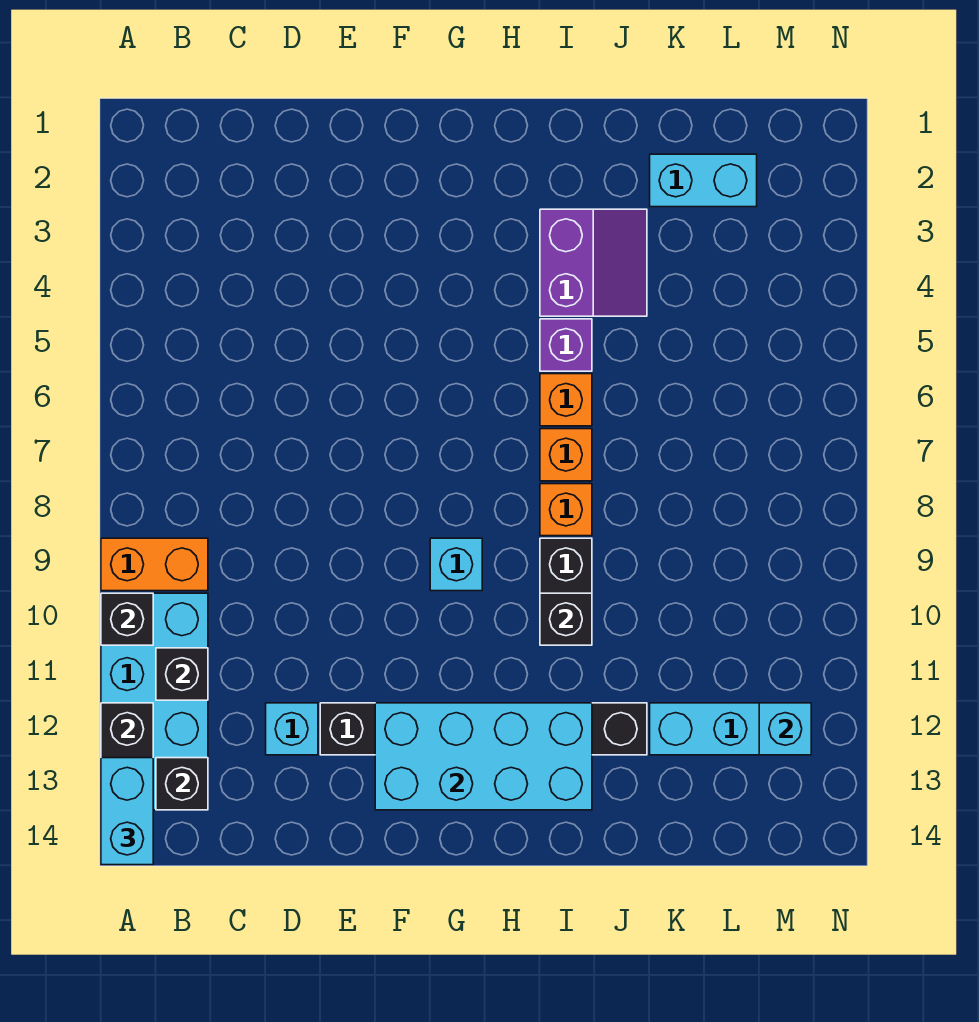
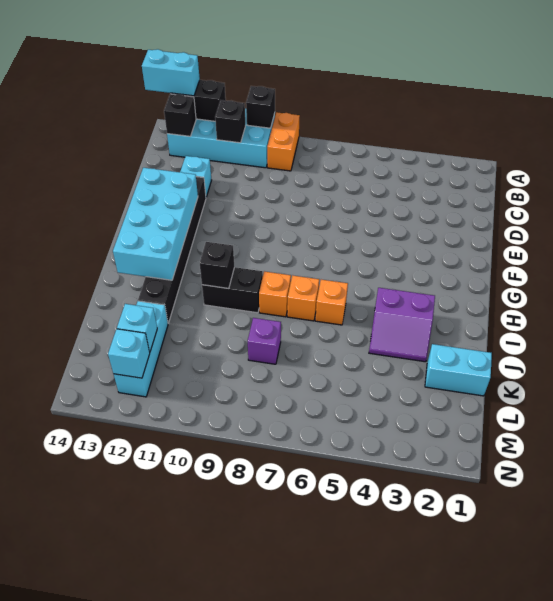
cyan 1x1 brick [430,538,482,591] -> cyan 1x1 brick moved to [117,304,157,352]
purple 1x1 brick [540,319,592,371] -> purple 1x1 brick moved to [248,318,281,364]
cyan 1x2 brick [650,154,757,207] -> cyan 1x2 brick turned to [425,344,492,396]

